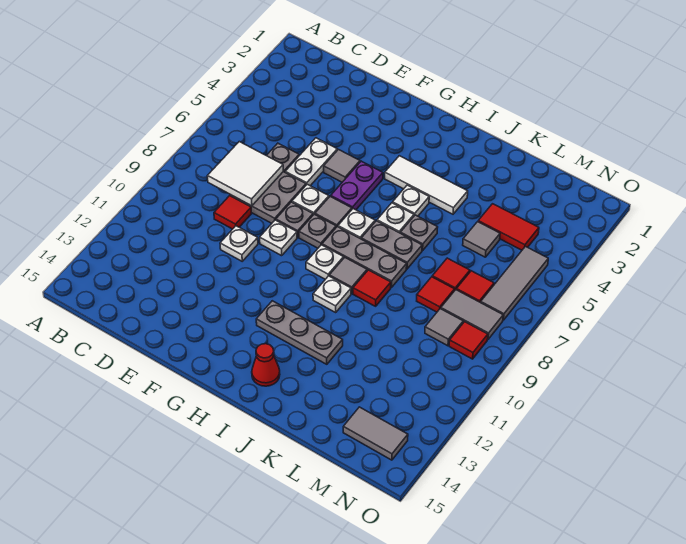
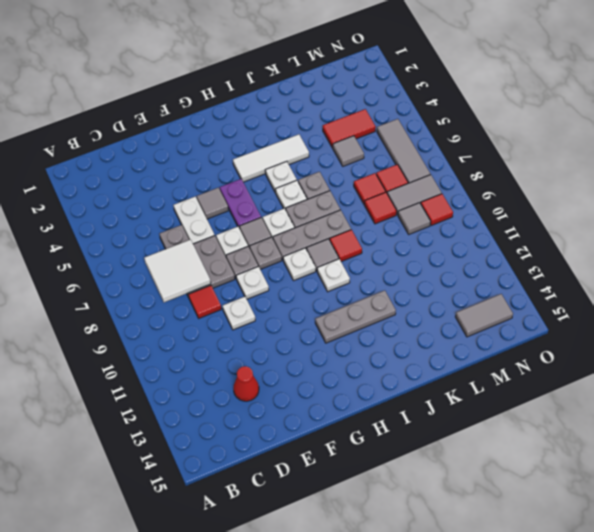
red 1x1 cone [252,344,280,386] -> red 1x1 cone moved to [233,366,259,401]

